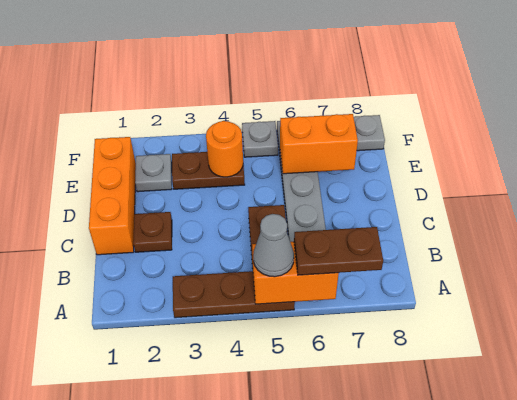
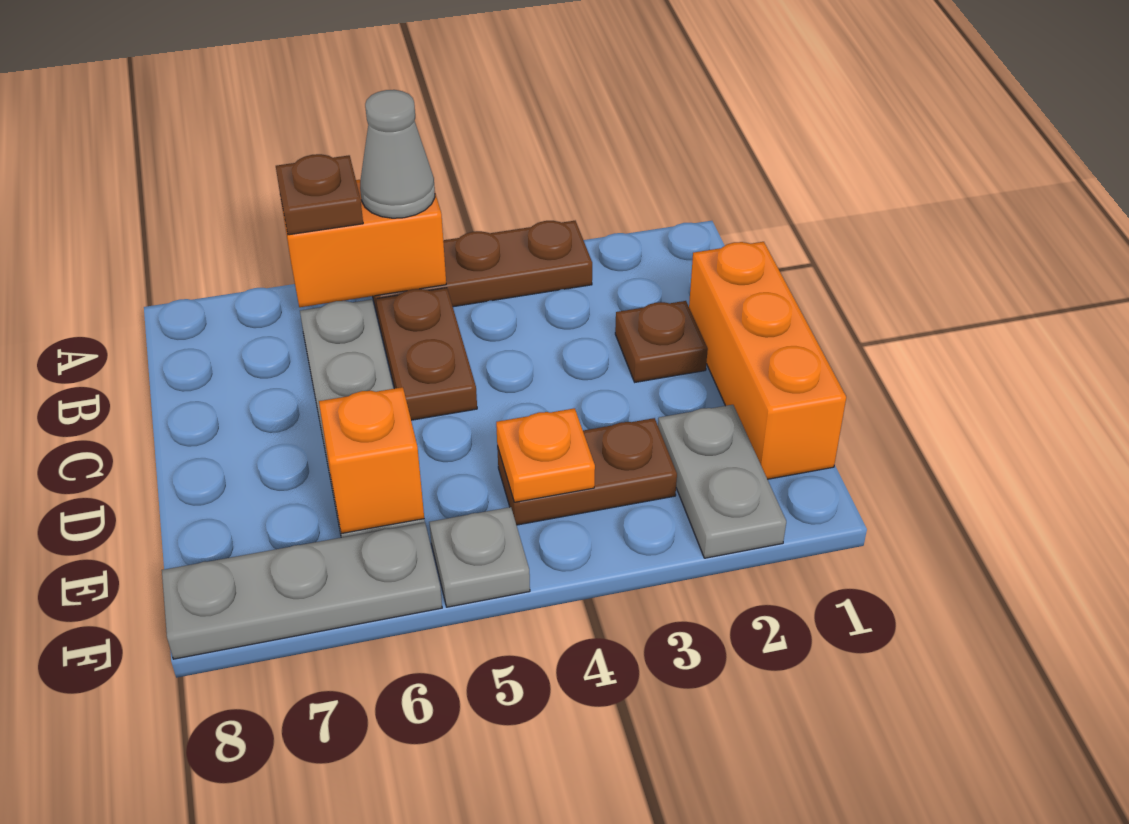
brown 1x2 plate [294,227,383,275] -> brown 1x1 plate [276,154,363,235]
grey 1x1 plate [135,154,172,192] -> grey 1x2 plate [658,405,786,558]
orange 1x1 round brick [206,121,243,177] -> orange 1x1 plate [496,408,595,502]
orange 1x2 brick [280,114,358,174] -> orange 1x1 brick [319,387,424,534]

